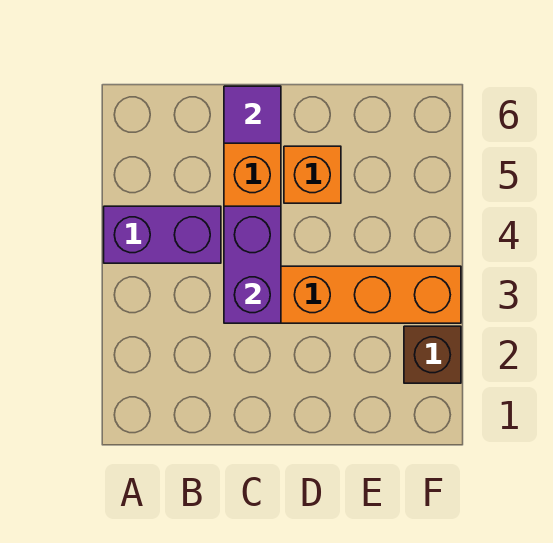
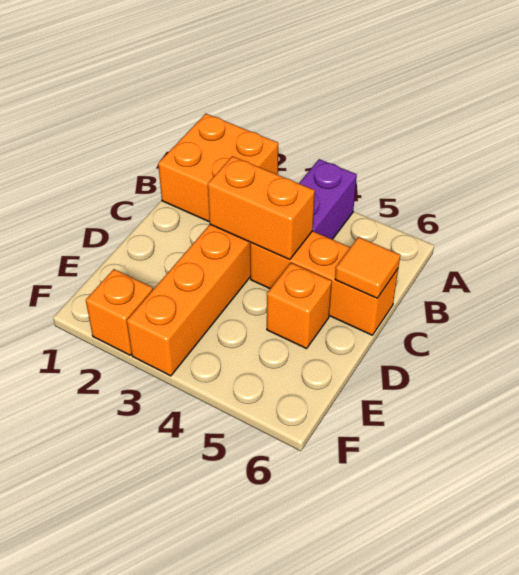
none -> orange 2x2 brick [158,114,278,221]
purple 1x2 brick [224,206,281,323] -> orange 1x2 brick [208,156,315,260]
purple 1x1 tile [224,86,281,143] -> orange 1x1 tile [335,237,400,298]
brown 1x1 brick [404,326,461,383] -> orange 1x1 brick [86,269,153,355]

